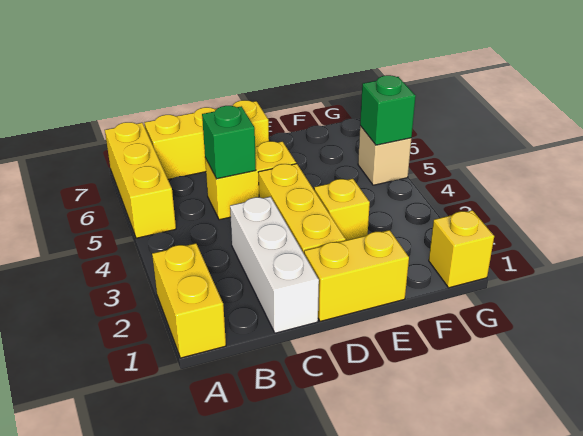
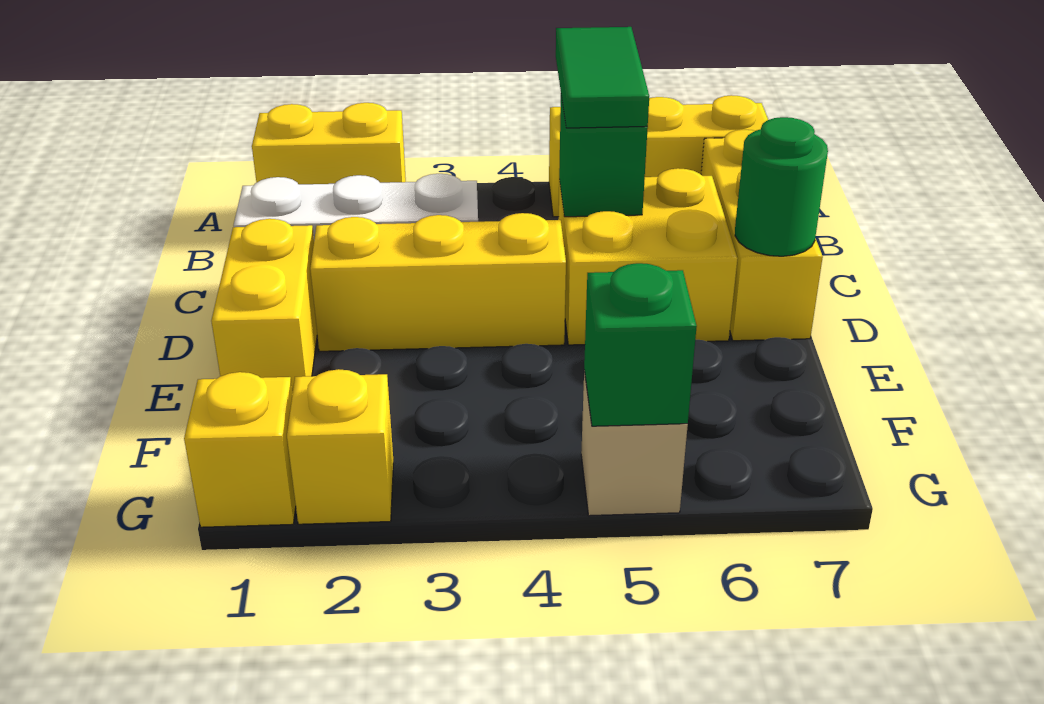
none -> green 1x2 tile [556,27,649,128]
yellow 1x2 brick [205,141,296,220] -> yellow 2x2 brick [559,168,738,345]
none -> green 1x1 round brick [735,117,828,256]
yellow 1x1 brick [314,179,370,240] -> yellow 1x1 brick moved to [287,369,393,524]

